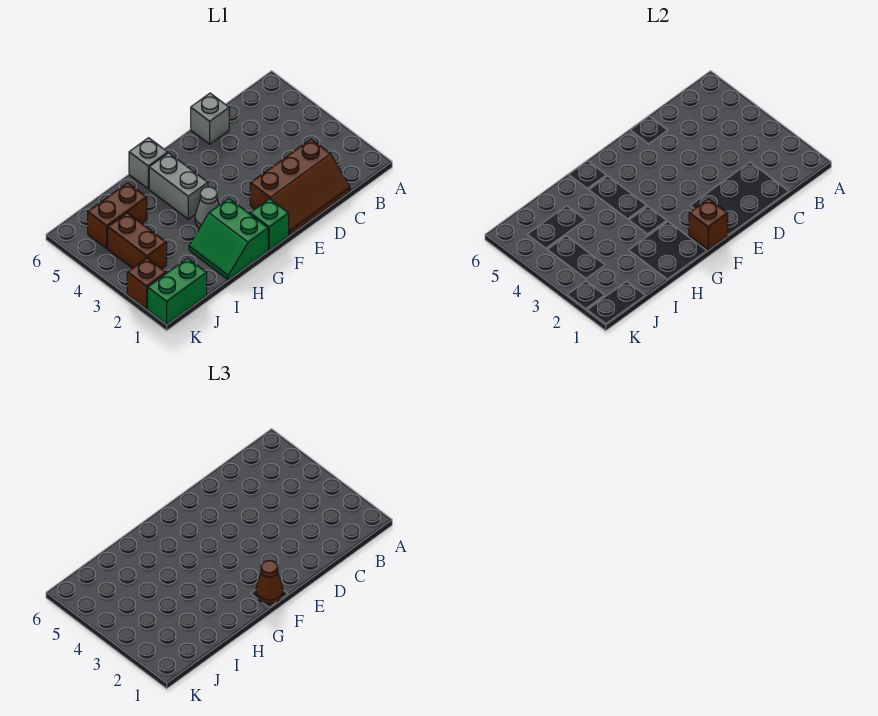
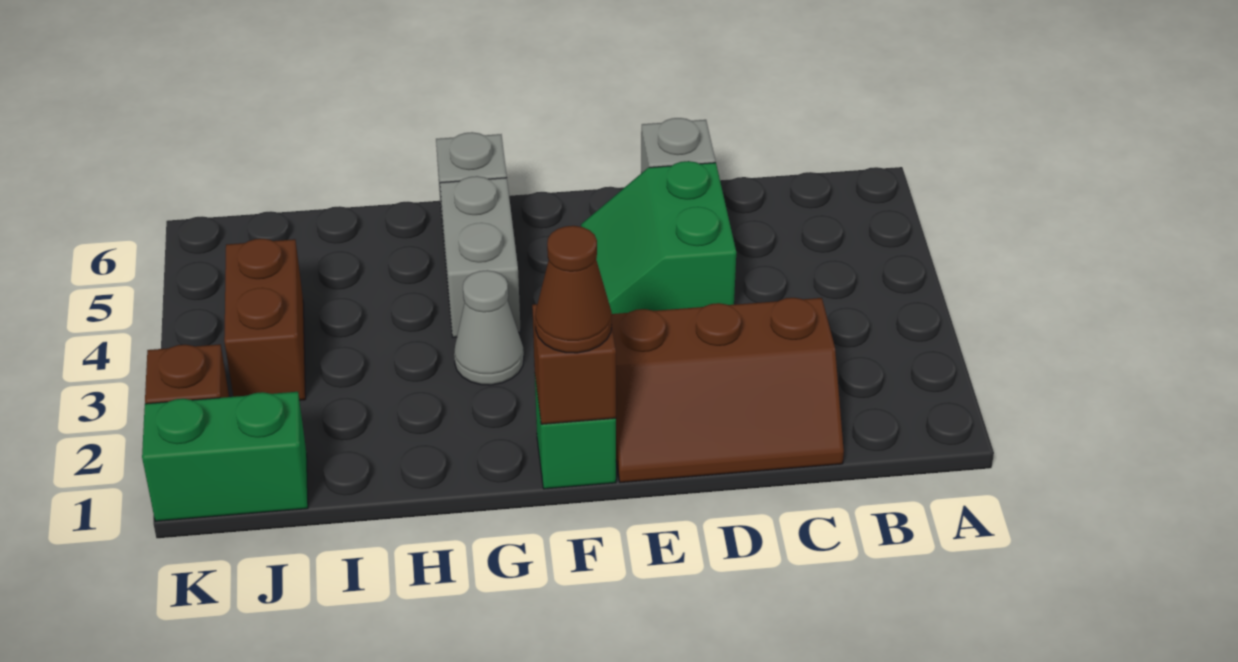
green 2x2 slope [189,199,268,279] -> green 2x2 slope moved to [581,161,736,314]
brown 1x2 brick [88,183,147,249] -> none

